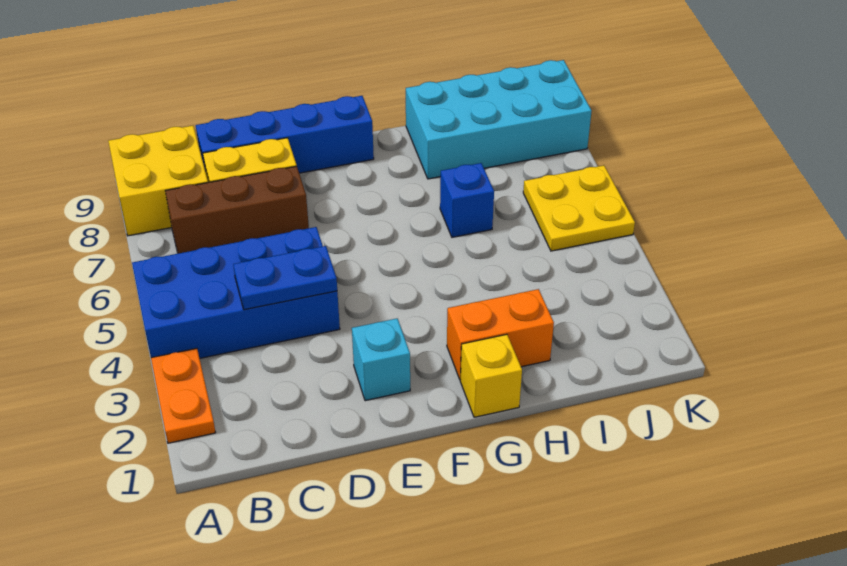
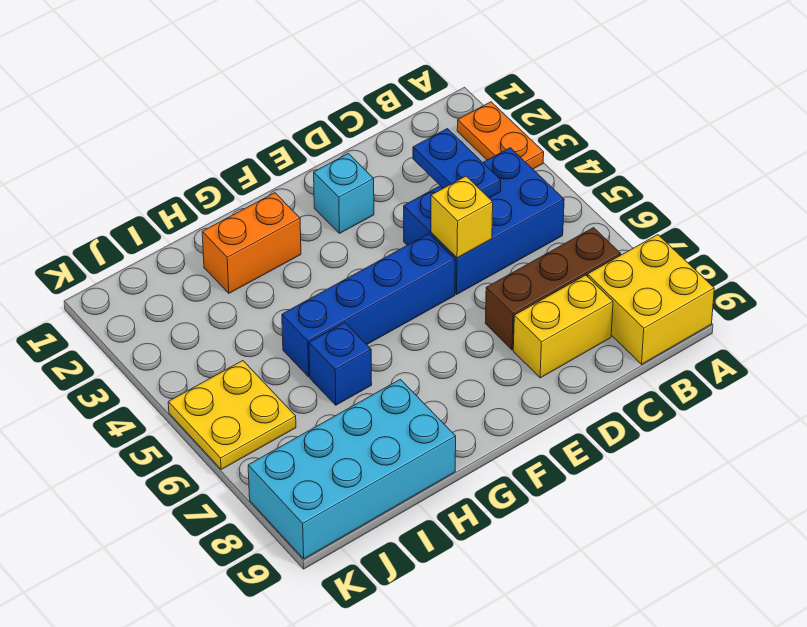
blue 2x4 brick [132,227,340,358] -> blue 2x3 brick [404,148,564,294]
blue 1x2 plate [233,246,337,310] -> blue 1x2 plate turned to [413,129,501,198]
blue 1x4 brick [196,96,374,173] -> blue 1x4 brick moved to [282,234,455,377]
yellow 1x1 brick [460,334,522,417] -> yellow 1x1 brick moved to [431,176,493,258]

